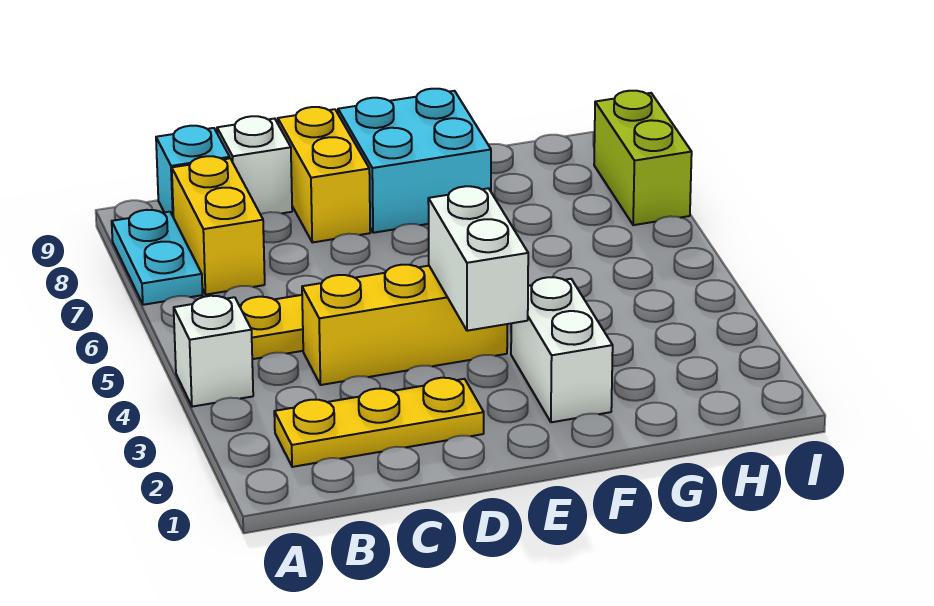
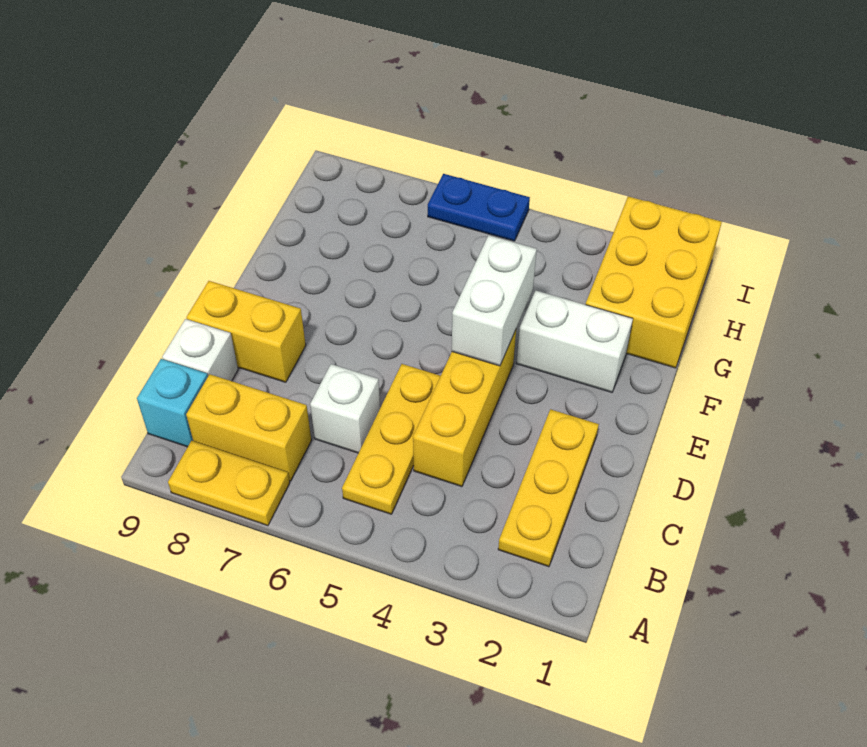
white 1x1 brick [174,296,253,407] -> white 1x1 brick moved to [310,364,380,453]
cyan 1x2 plate [112,210,202,305] -> yellow 1x2 plate [168,441,290,526]
white 1x2 brick [428,186,528,331] -> white 1x2 brick turned to [452,235,537,366]
cyan 2x2 brick [338,89,491,233] -> none
none -> yellow 2x3 brick [586,196,722,368]
none -> blue 1x2 plate [428,174,530,241]
lime 1x2 brick [594,91,692,225] -> none

